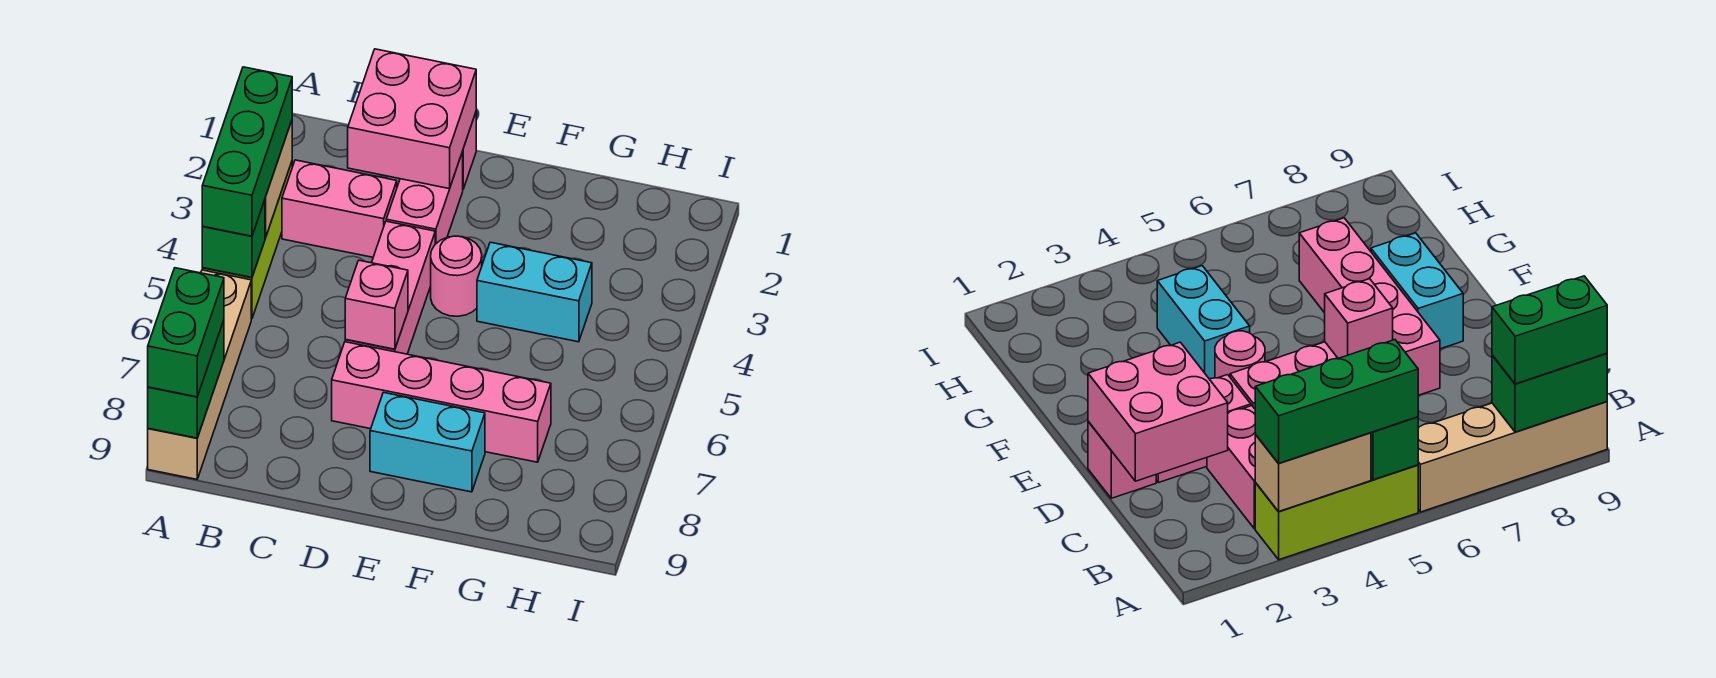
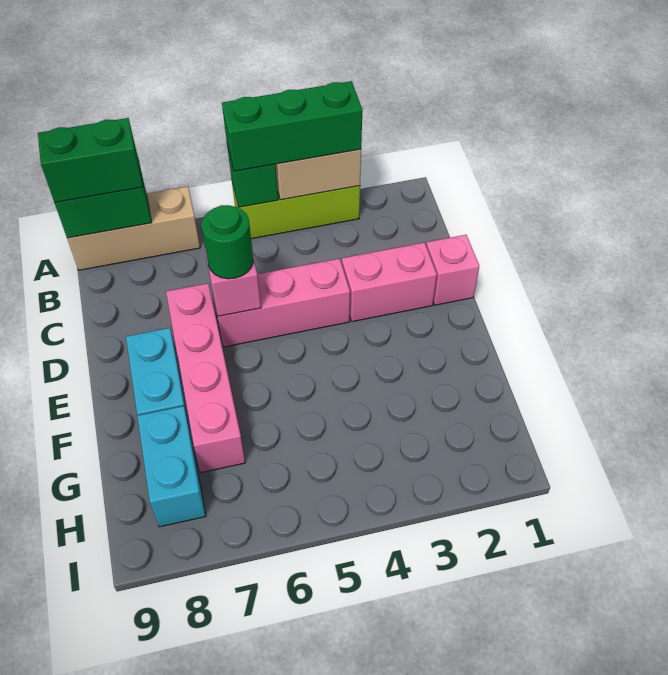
tan 1x4 brick [148,270,251,479] -> tan 1x3 brick [67,186,200,270]
pink 1x2 brick [282,160,397,257] -> none
pink 2x2 brick [348,49,476,189] -> none
none -> green 1x1 round brick [202,205,253,279]
pink 1x1 round brick [431,236,482,316] -> none
cyan 1x2 brick [477,242,592,342] -> cyan 1x2 brick moved to [137,406,206,527]

